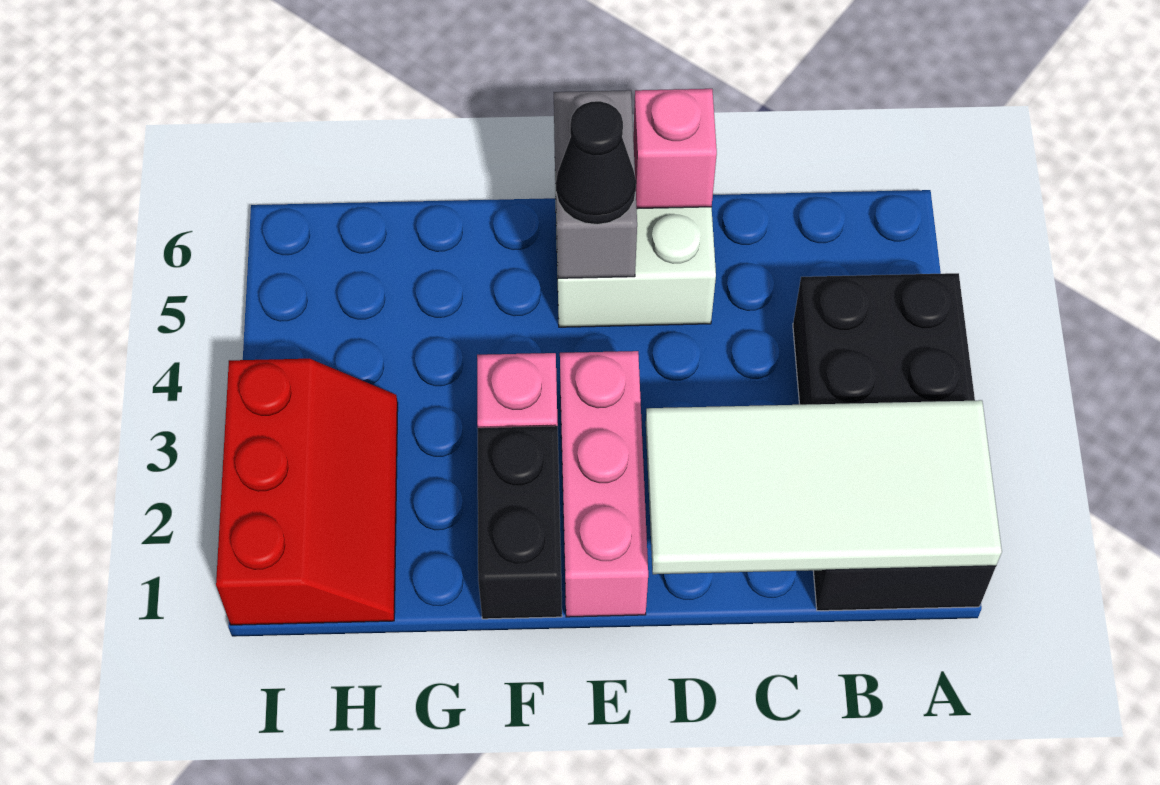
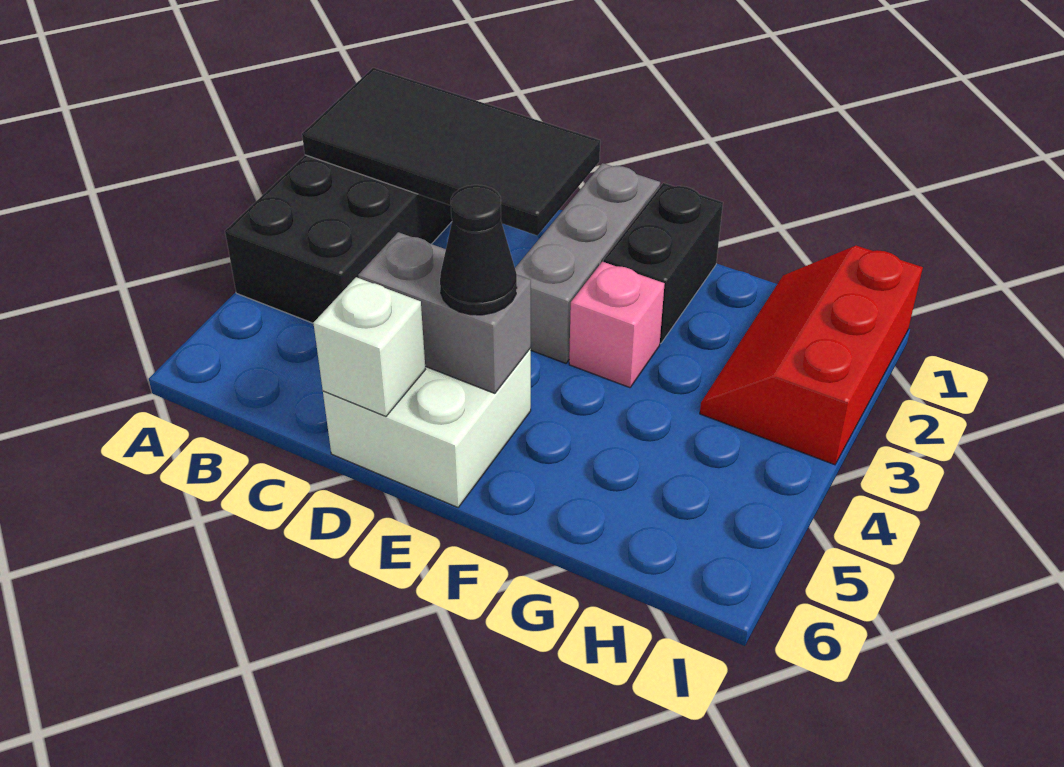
white 2x4 tile [646,400,1002,574] -> black 2x4 tile [302,68,600,235]
pink 1x1 brick [633,89,717,209] -> white 1x1 brick [313,277,425,416]
pink 1x3 brick [560,351,648,617] -> grey 1x3 brick [515,163,660,363]
grey 1x2 brick [554,90,637,278] -> grey 1x2 brick turned to [358,232,531,393]

